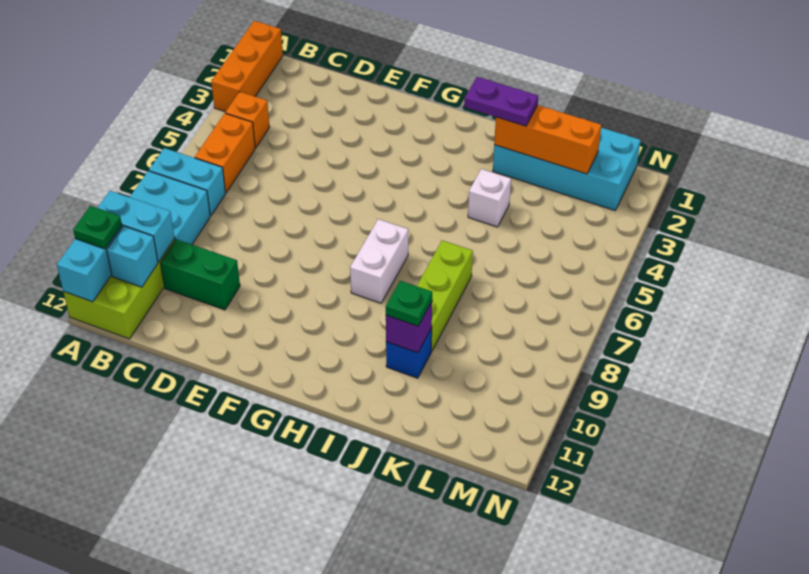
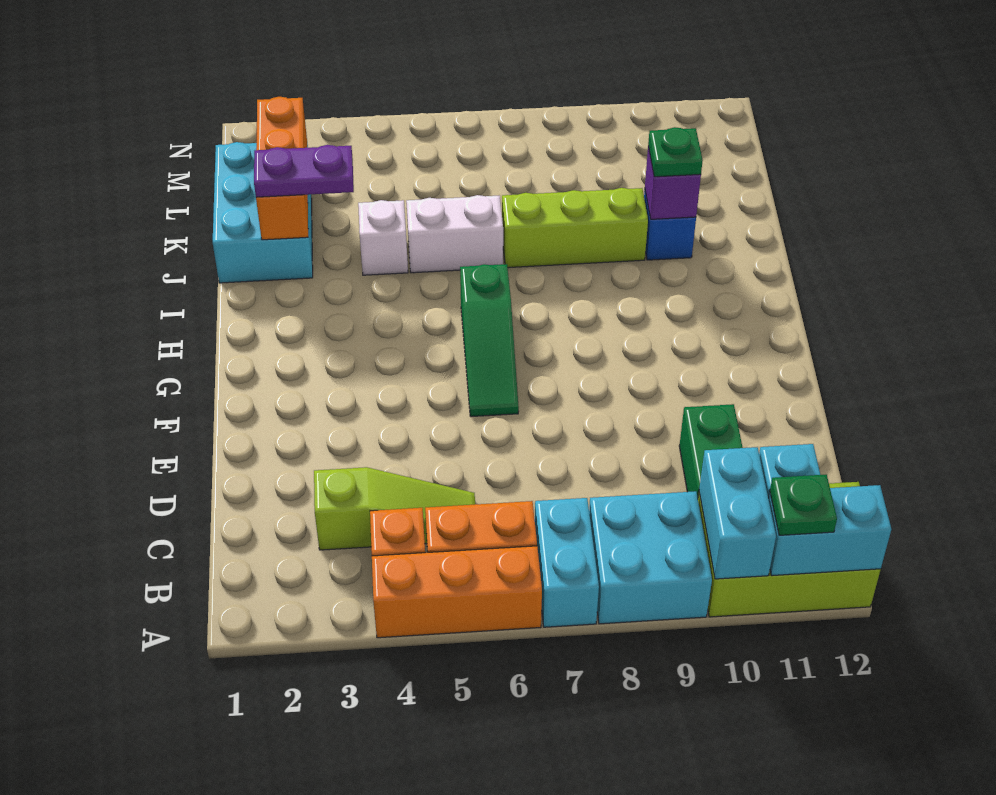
orange 1x3 brick [211,21,283,112] -> orange 1x3 brick moved to [372,546,542,638]
none -> lime 1x3 slope [314,467,475,550]
none -> green 1x3 slope [460,264,519,417]
white 1x2 brick [350,219,408,303] -> white 1x2 brick moved to [406,195,503,273]
purple 1x2 plate [464,77,538,126] -> purple 1x2 plate turned to [254,145,354,197]
cyan 2x4 brick [493,128,641,211] -> cyan 2x3 brick [213,142,313,283]

